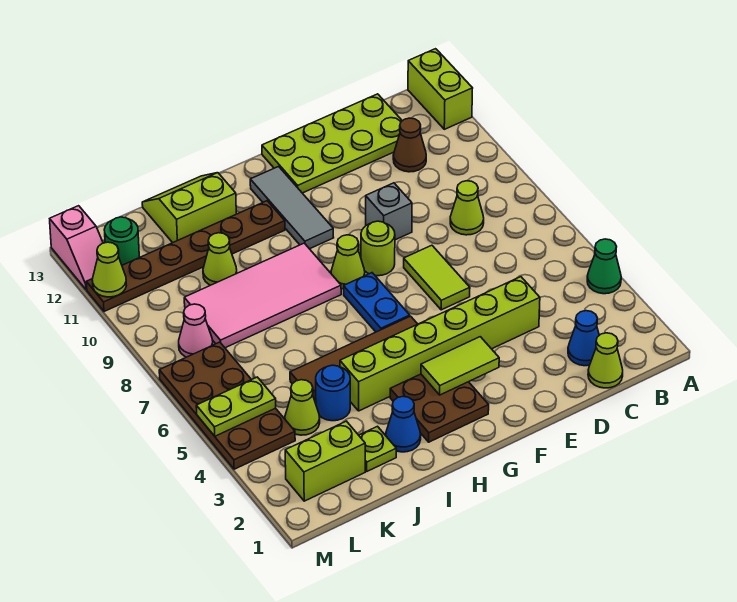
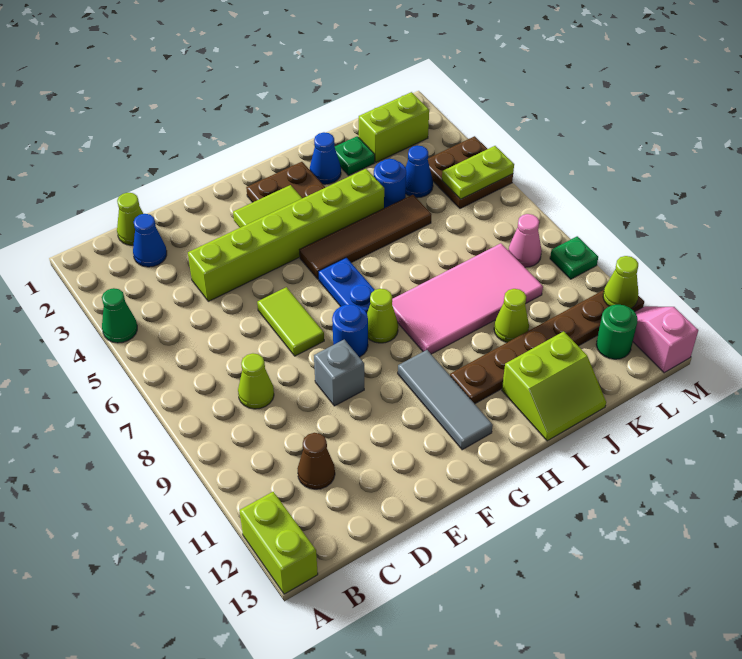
lime 2x4 plate [262,94,402,193] -> none
lime 1x1 round brick [361,221,395,276] -> blue 1x1 round brick [332,304,368,357]
lime 1x1 plate [359,426,396,471] -> green 1x1 plate [335,136,375,175]
lime 1x1 cone [285,380,320,435] -> blue 1x1 cone [406,145,433,198]
brown 2x4 plate [159,342,295,469] -> brown 2x2 plate [428,136,513,209]
none -> green 1x1 plate [550,236,598,279]

